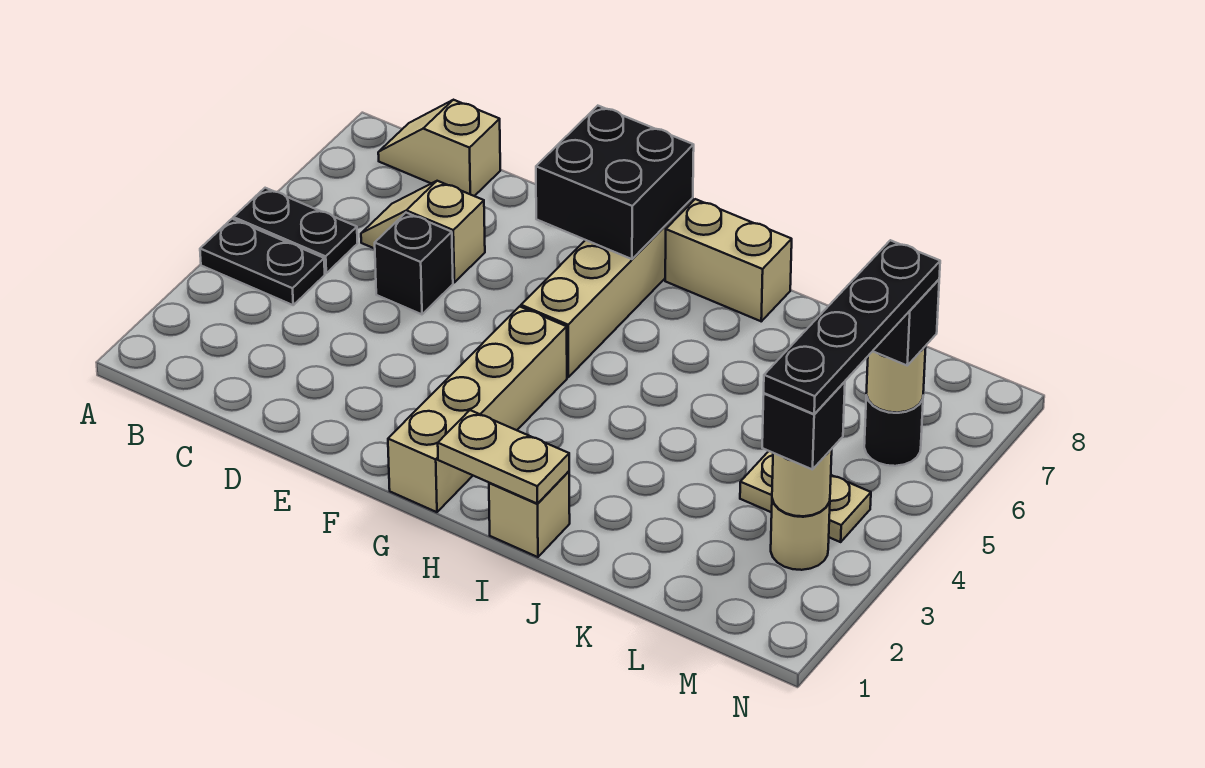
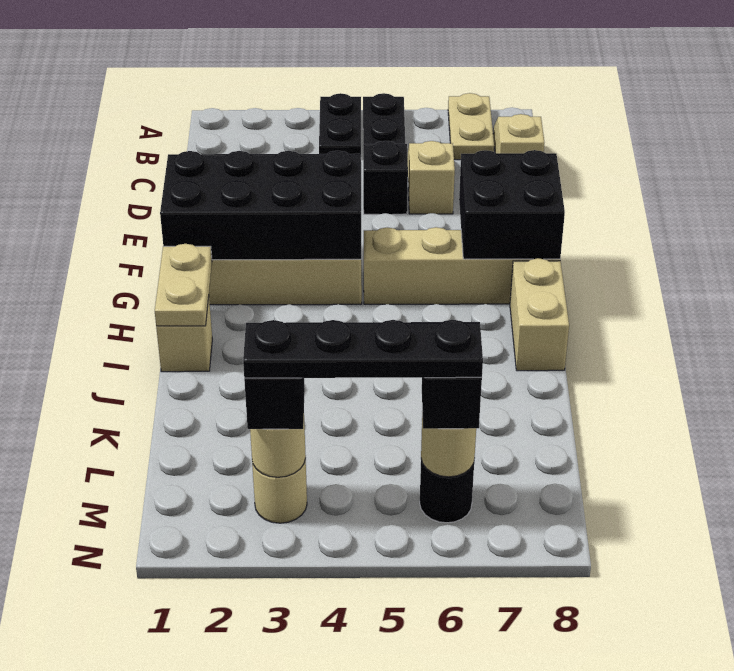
none -> black 2x4 brick [160,151,361,260]
tan 1x2 plate [740,451,871,542] -> tan 1x2 plate moved to [448,93,494,160]

